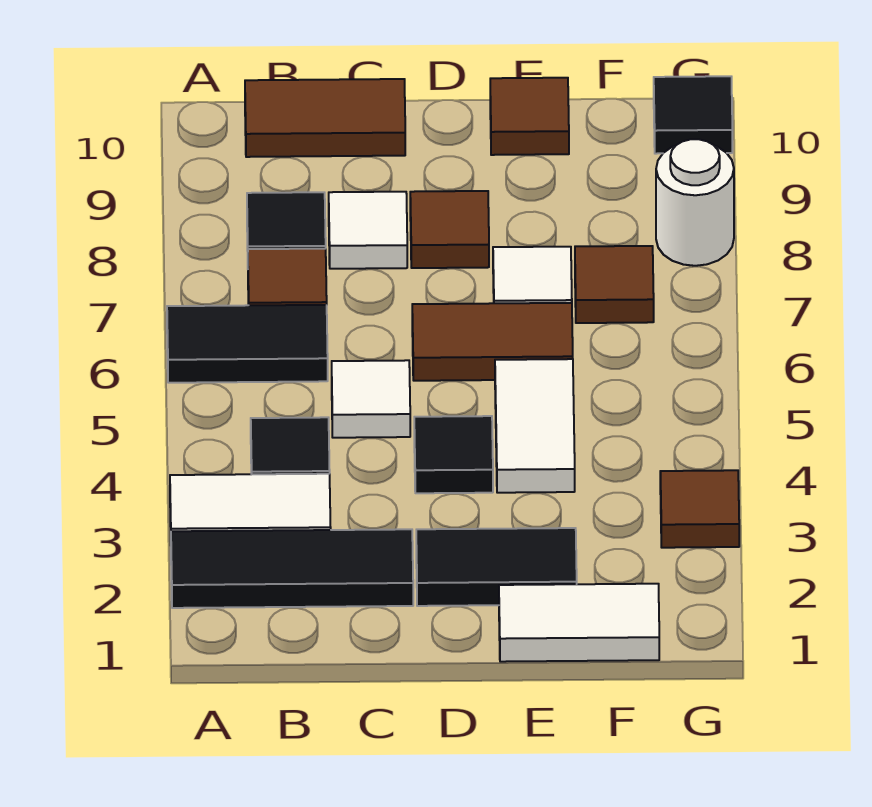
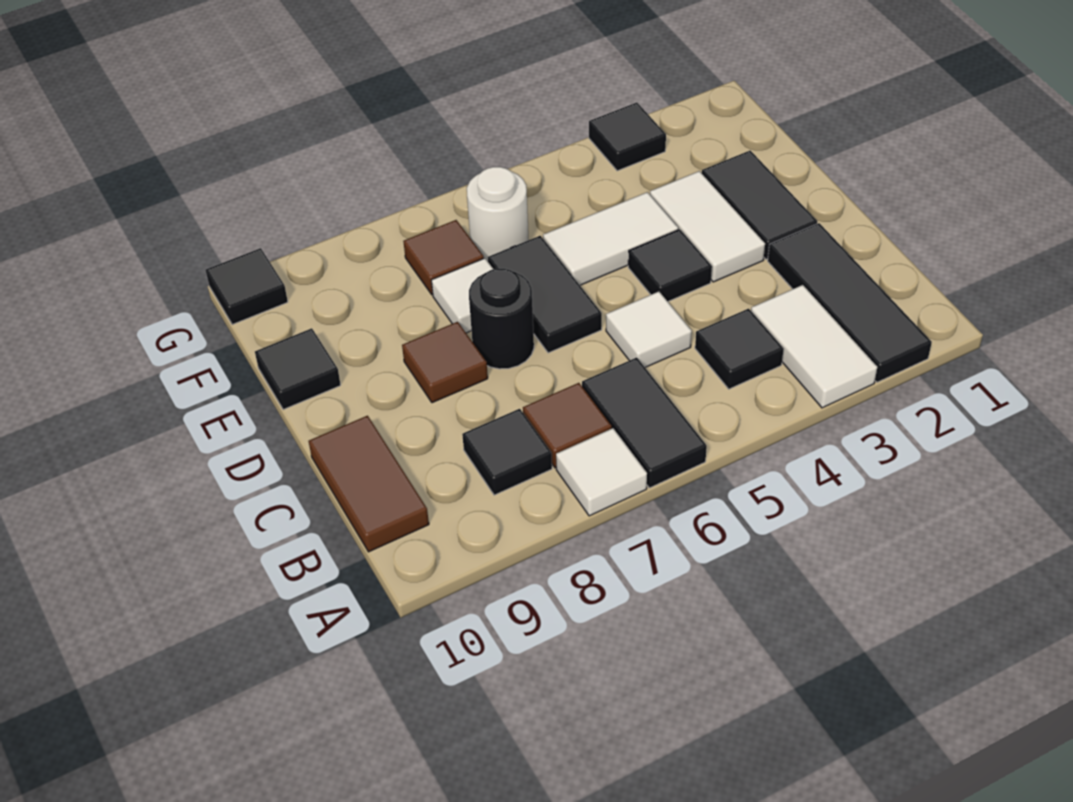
white 1x1 tile [329,192,407,269] -> white 1x1 tile moved to [556,428,647,516]
brown 1x2 tile [412,303,573,381] -> black 1x2 tile [488,236,602,353]
none -> black 1x1 round brick [469,269,534,369]
white 1x2 tile [499,584,659,662] -> white 1x2 tile moved to [650,171,765,282]
brown 1x1 tile [490,78,569,155] -> black 1x1 tile [255,328,341,410]
brown 1x1 tile [660,470,739,548] -> black 1x1 tile [589,103,666,171]
white 1x1 round brick [656,139,734,266] -> white 1x1 round brick moved to [467,167,528,261]

